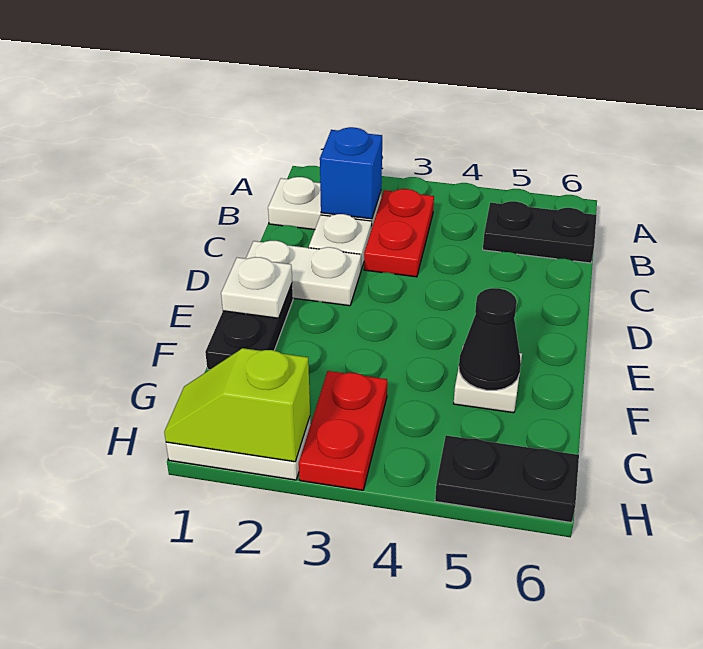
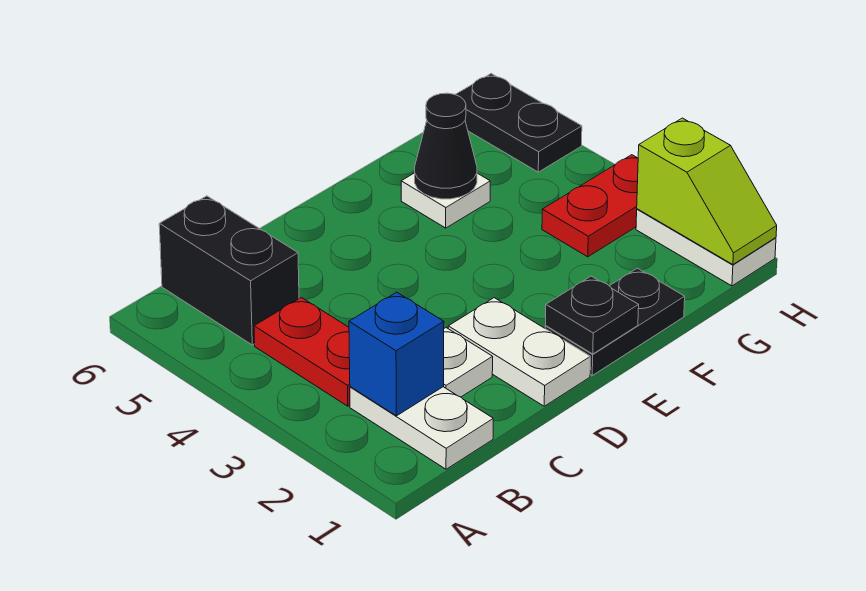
red 1x2 plate [364,189,434,277] -> red 1x2 plate turned to [254,298,350,406]
black 1x2 plate [483,201,597,263] -> black 1x2 brick [159,196,299,345]
white 1x1 plate [221,257,292,318] -> black 1x1 plate [545,276,639,354]

